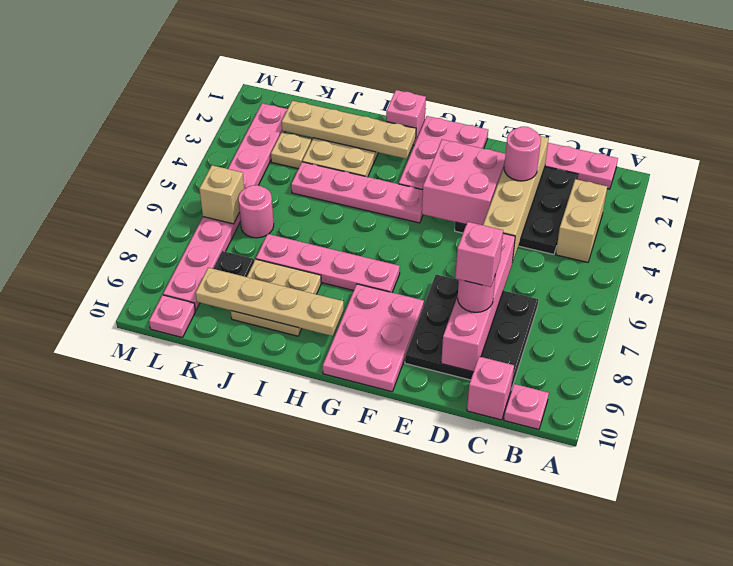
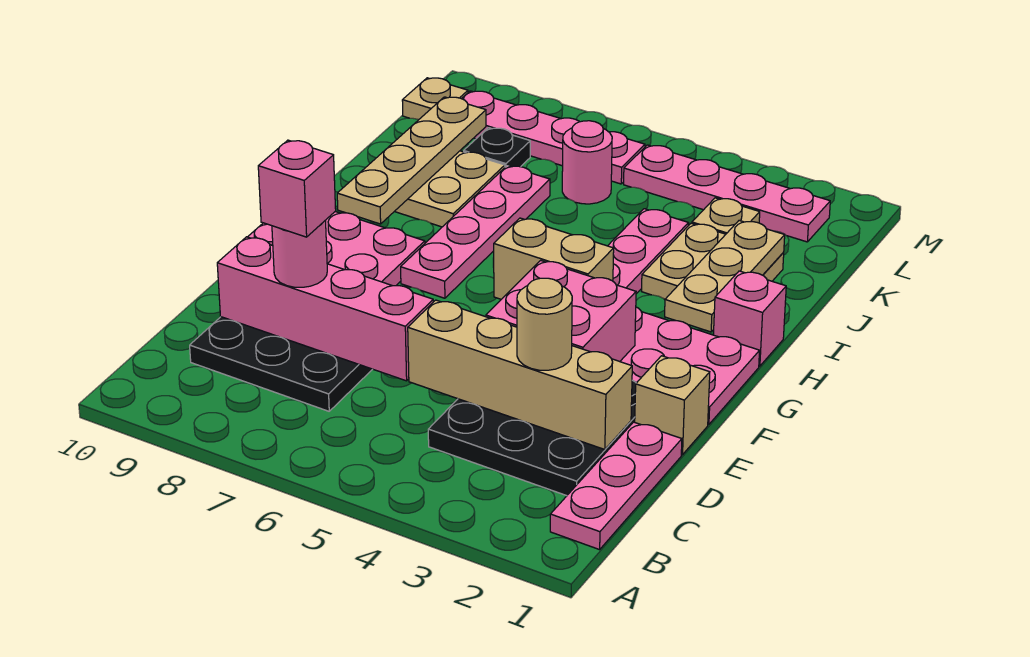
tan 1x2 brick [556,179,607,262] -> tan 1x2 brick moved to [494,218,614,299]
pink 1x1 plate [504,384,549,430] -> none
pink 1x1 brick [467,357,514,420] -> none
pink 1x1 round brick [504,127,541,181] -> tan 1x1 round brick [517,278,572,370]
tan 1x4 plate [282,101,416,159] -> tan 1x3 plate [665,221,785,332]
tan 1x1 brick [199,165,244,224] -> tan 1x1 brick moved to [635,356,710,455]
pink 1x1 plate [149,295,196,338] -> tan 1x1 plate [402,78,468,120]

